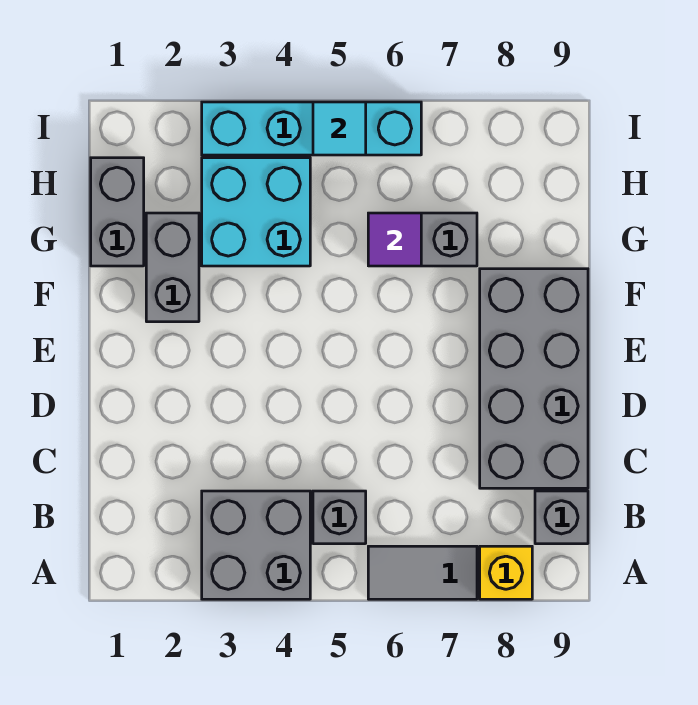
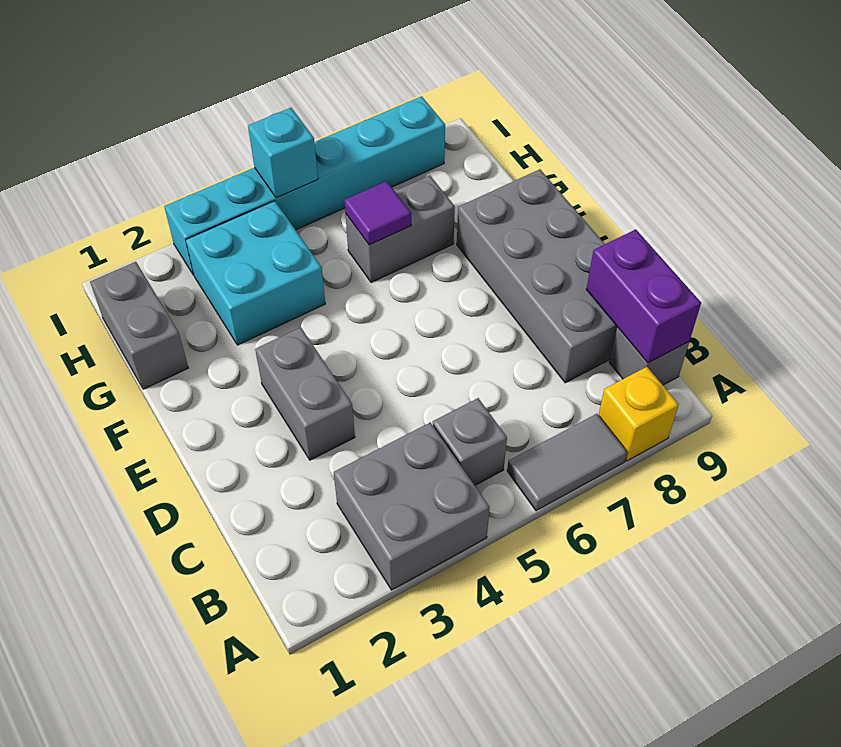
none -> purple 1x2 brick [586,229,701,363]
grey 1x2 brick [146,213,199,322] -> grey 1x2 brick moved to [255,327,355,460]
cyan 1x4 brick [202,102,421,155] -> cyan 1x6 brick [164,96,445,275]
cyan 1x1 tile [313,102,366,155] -> cyan 1x1 brick [248,108,318,198]

